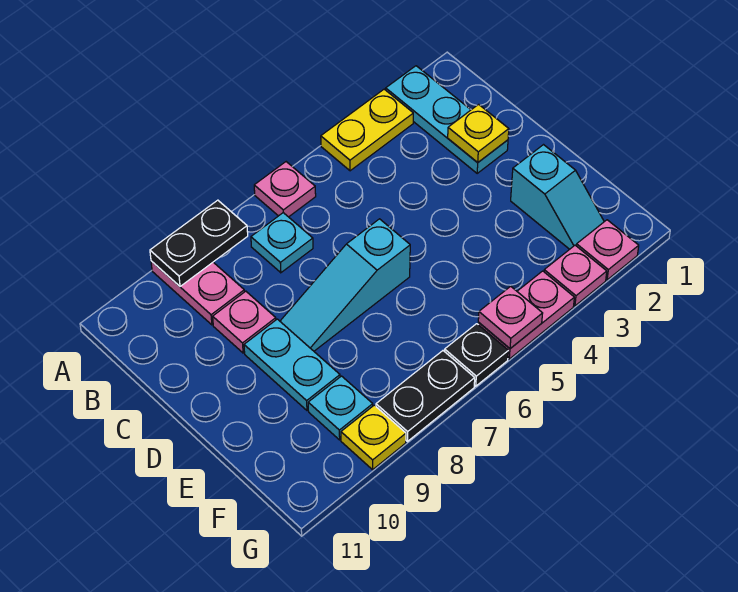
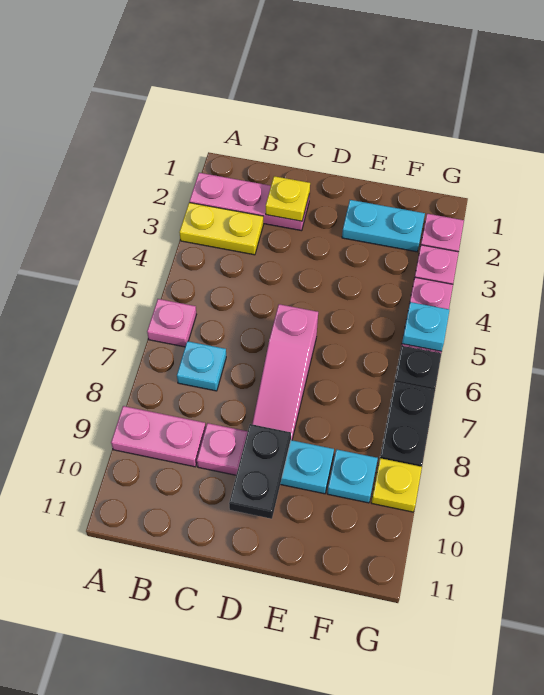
cyan 1x3 plate [386,66,508,173] -> pink 1x3 plate [190,173,310,231]
yellow 1x2 plate [321,89,413,171] -> yellow 1x2 plate turned to [179,203,263,255]
black 1x2 plate [150,200,248,286] -> black 1x2 plate moved to [229,424,291,519]
cyan 1x3 slope [280,219,410,351] -> pink 1x3 slope [252,304,318,440]
cyan 1x2 slope [511,145,604,249] -> cyan 1x2 plate [342,200,425,252]
pink 1x1 plate [478,286,543,349] -> cyan 1x1 plate [402,302,449,351]

